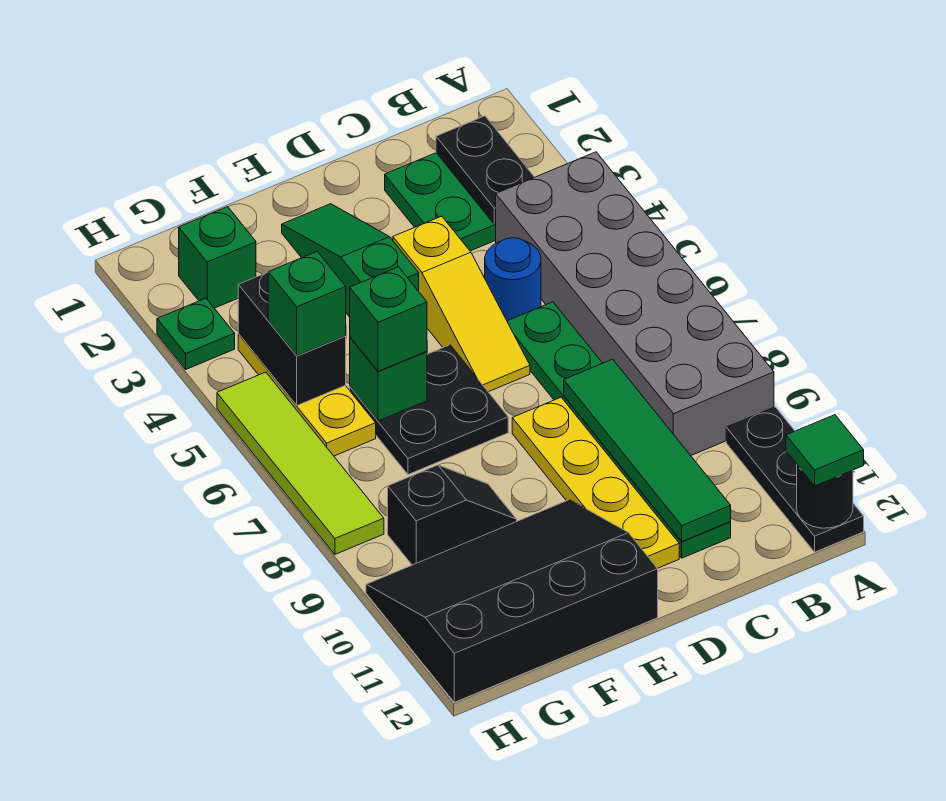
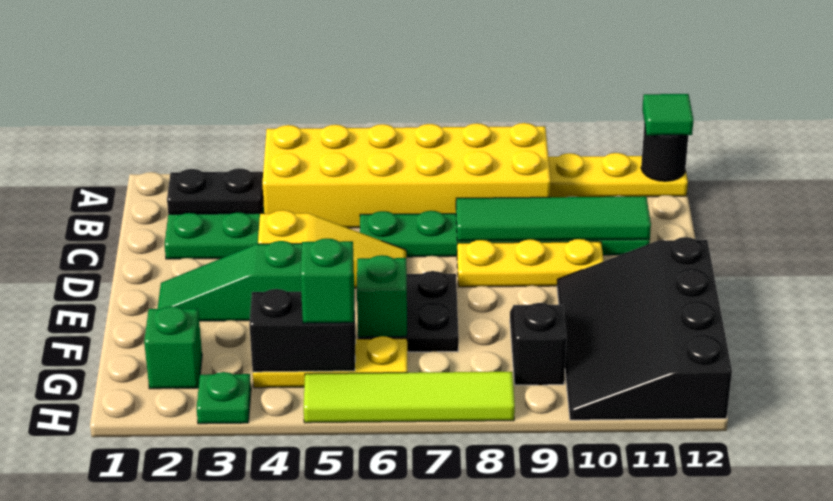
grey 2x6 brick [496,152,774,455] -> yellow 2x6 brick [262,123,551,228]
black 1x3 plate [726,407,864,552] -> yellow 1x3 plate [549,153,688,197]
blue 1x1 round brick [485,238,541,321] -> none
yellow 1x4 plate [512,397,679,568] -> yellow 1x3 plate [457,239,604,287]
green 1x1 brick [350,267,427,371] -> none

